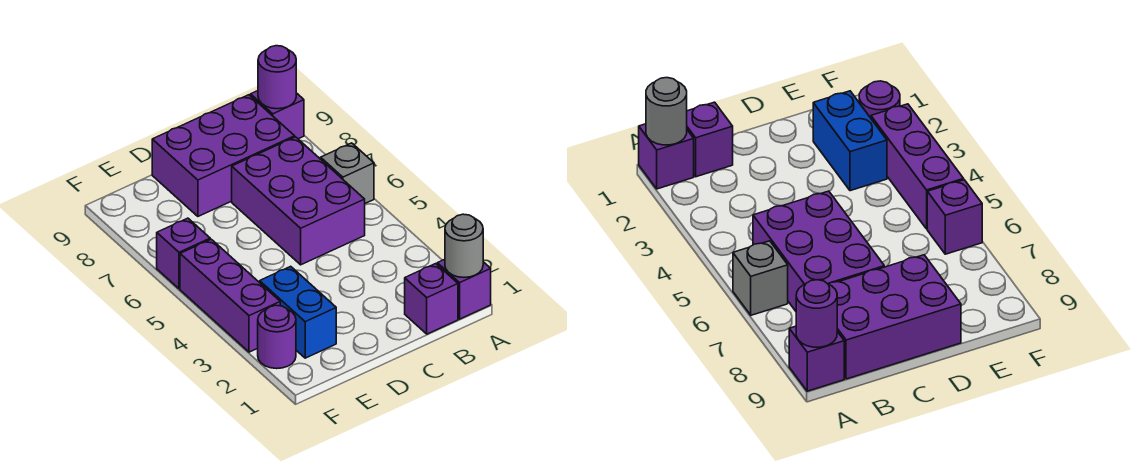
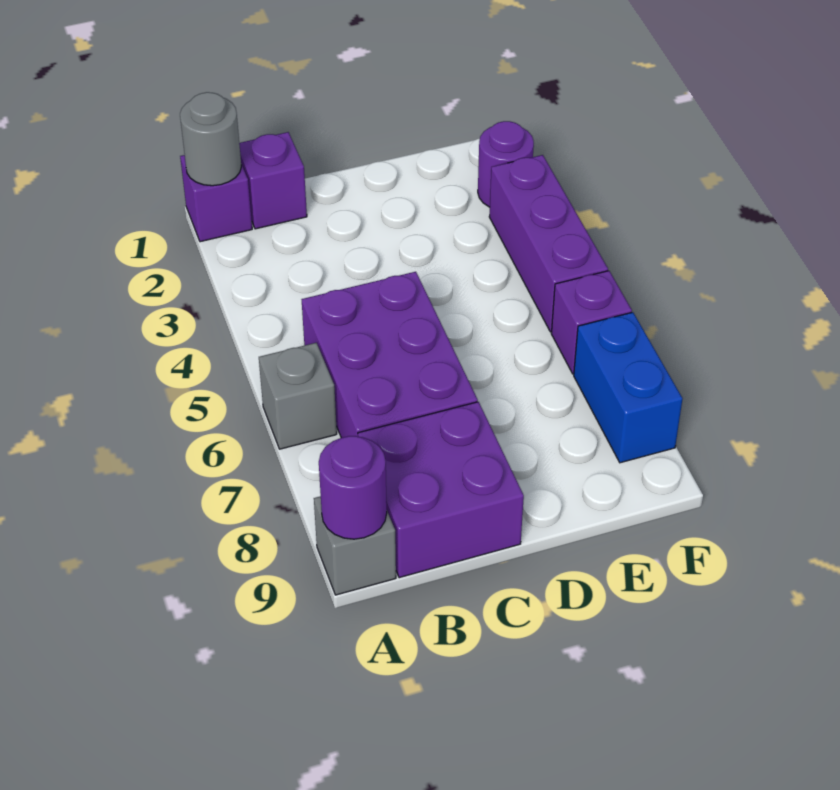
purple 1x1 brick [251,91,304,139] -> grey 1x1 brick [314,496,396,595]
purple 2x3 brick [152,95,295,216] -> purple 2x2 brick [358,402,524,578]
blue 1x2 brick [260,266,336,358] -> blue 1x2 brick moved to [574,312,683,463]

